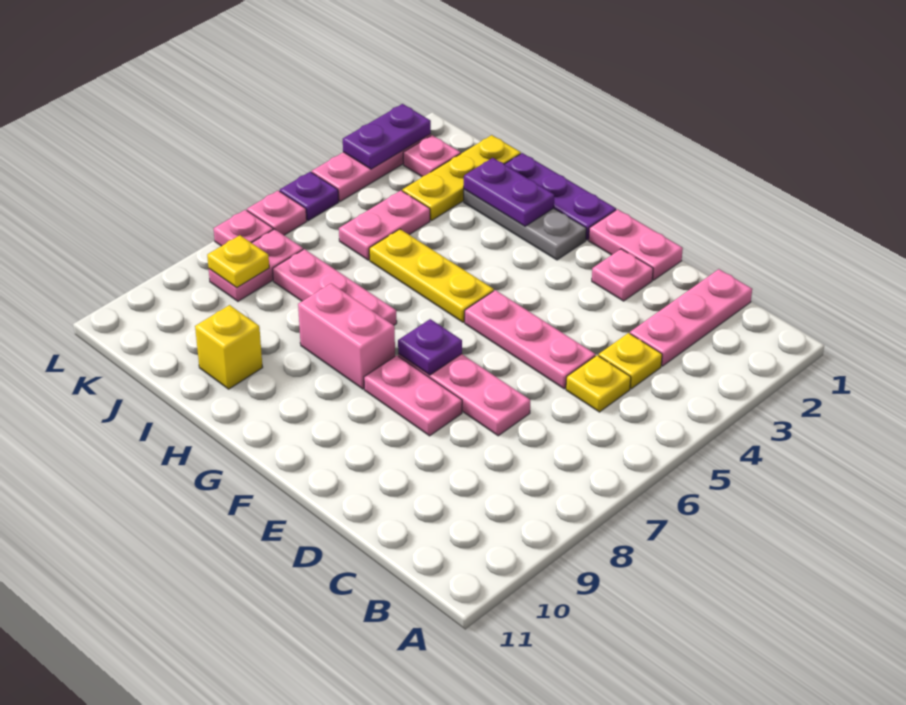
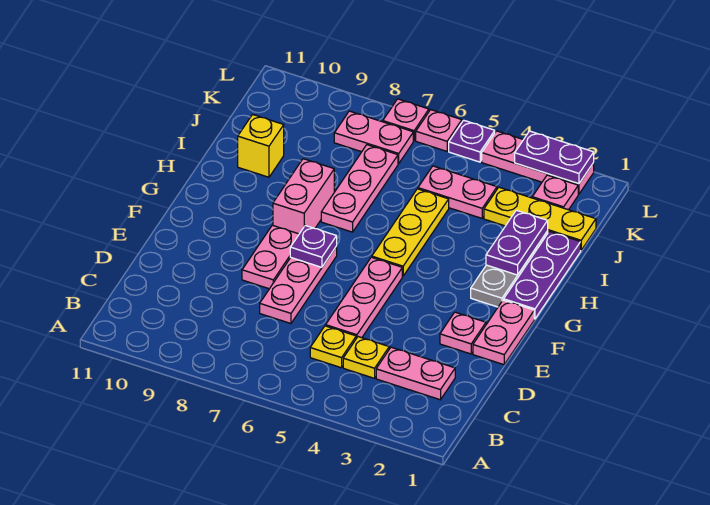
pink 1x3 plate [630,269,752,366] -> pink 1x2 plate [376,347,455,400]
yellow 1x1 plate [207,235,269,288] -> none

